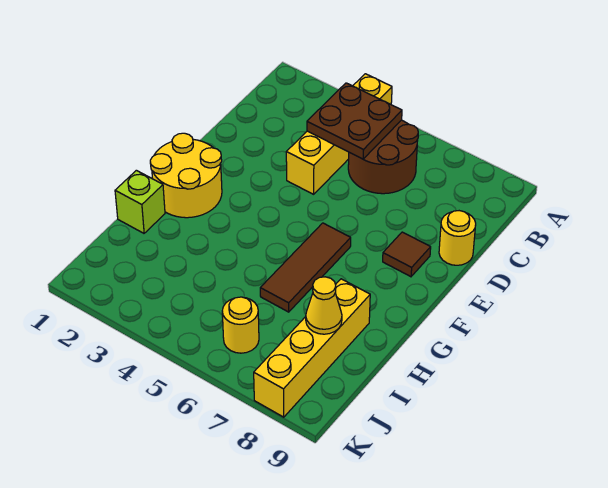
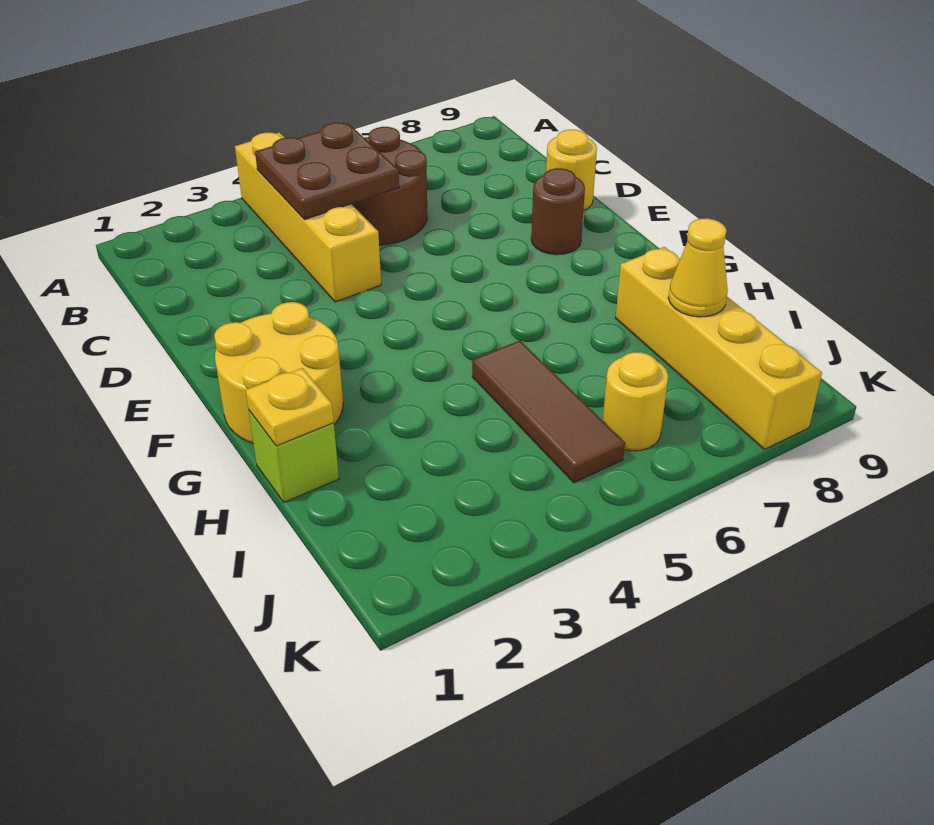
brown 1x1 tile [383,232,431,277] -> brown 1x1 round brick [531,168,585,255]
brown 1x3 tile [260,223,351,312] -> brown 1x3 tile moved to [472,340,625,483]
none -> yellow 1x1 plate [246,368,334,446]

